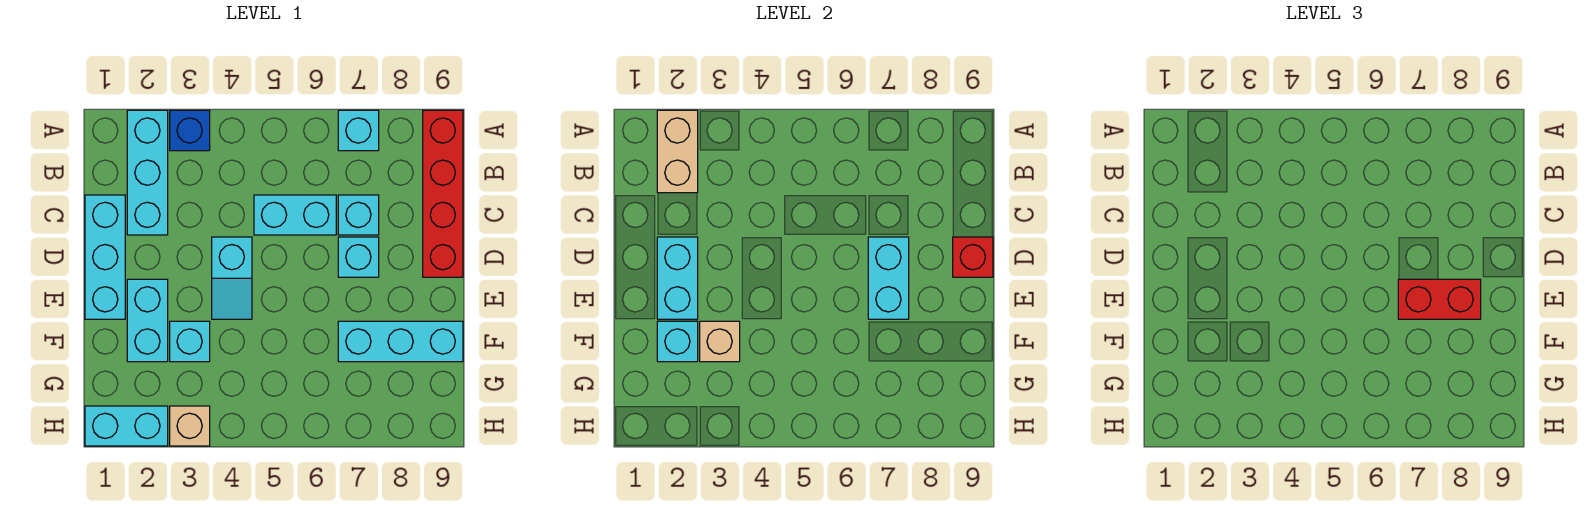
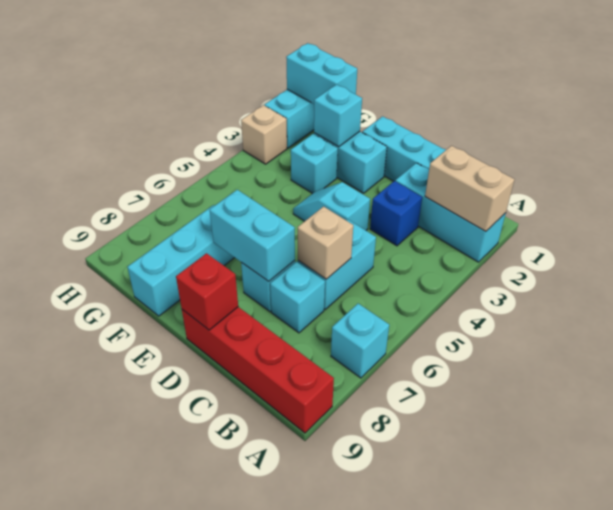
blue 1x1 brick [170,110,210,151] -> blue 1x1 brick moved to [370,181,422,246]
cyan 1x2 brick [657,237,698,319] -> cyan 1x2 brick moved to [286,43,357,104]
red 1x2 brick [1398,279,1481,319] -> none
tan 1x1 brick [700,321,740,362] -> tan 1x1 brick moved to [298,206,353,279]

